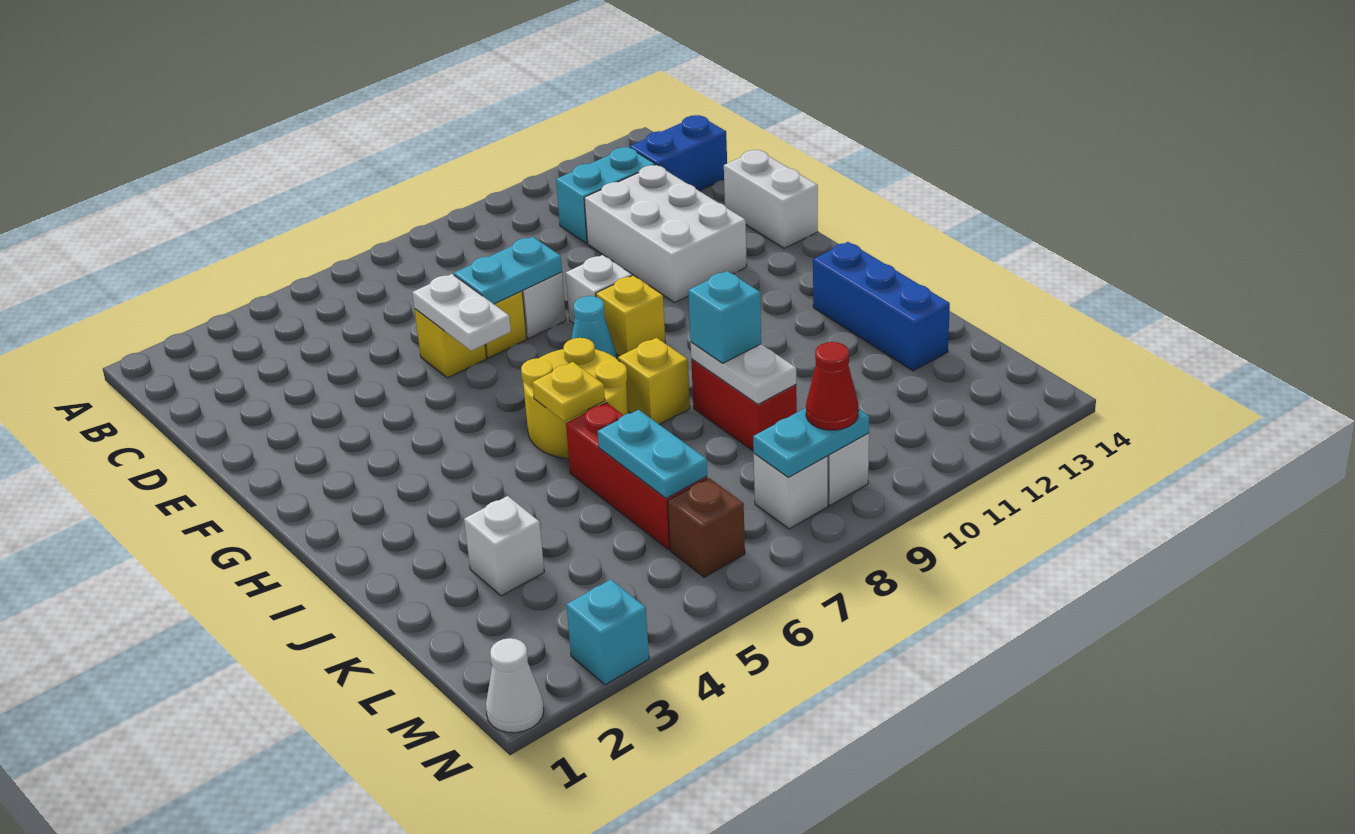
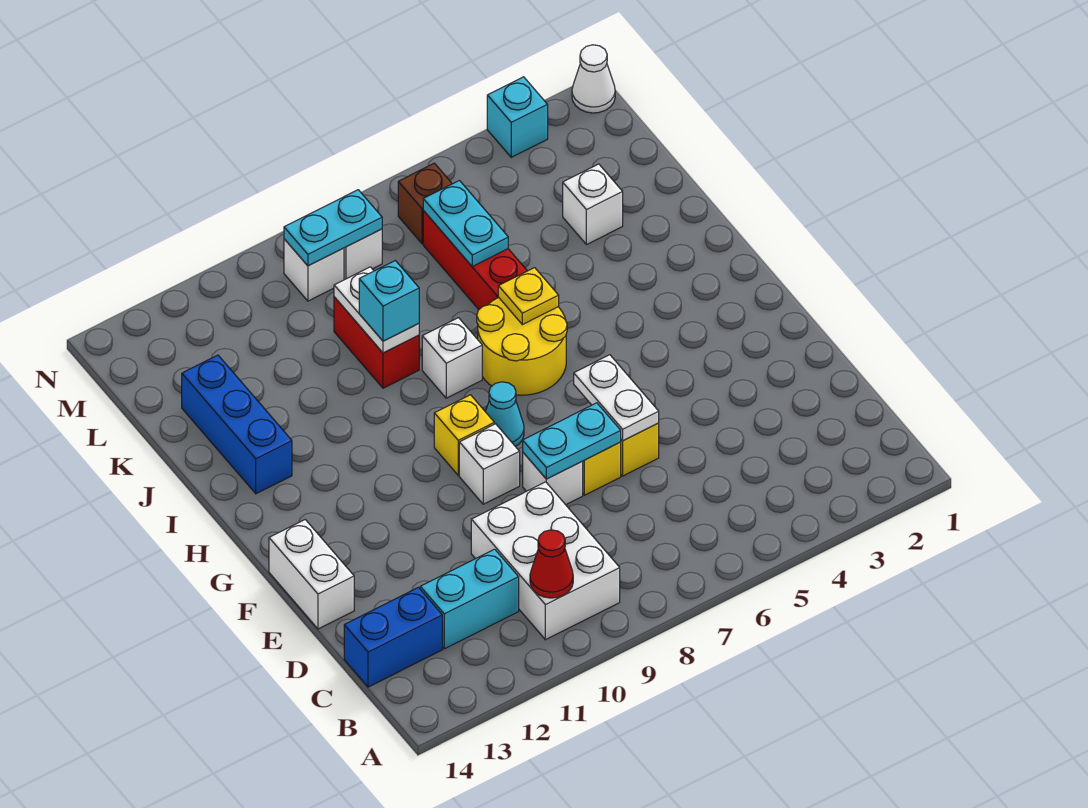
white 2x3 brick [584,165,747,303] -> white 2x3 brick moved to [471,482,620,640]
yellow 1x1 brick [618,338,690,425] -> white 1x1 brick [422,318,482,398]
red 1x1 cone [806,342,858,430] -> red 1x1 cone moved to [530,530,573,598]

